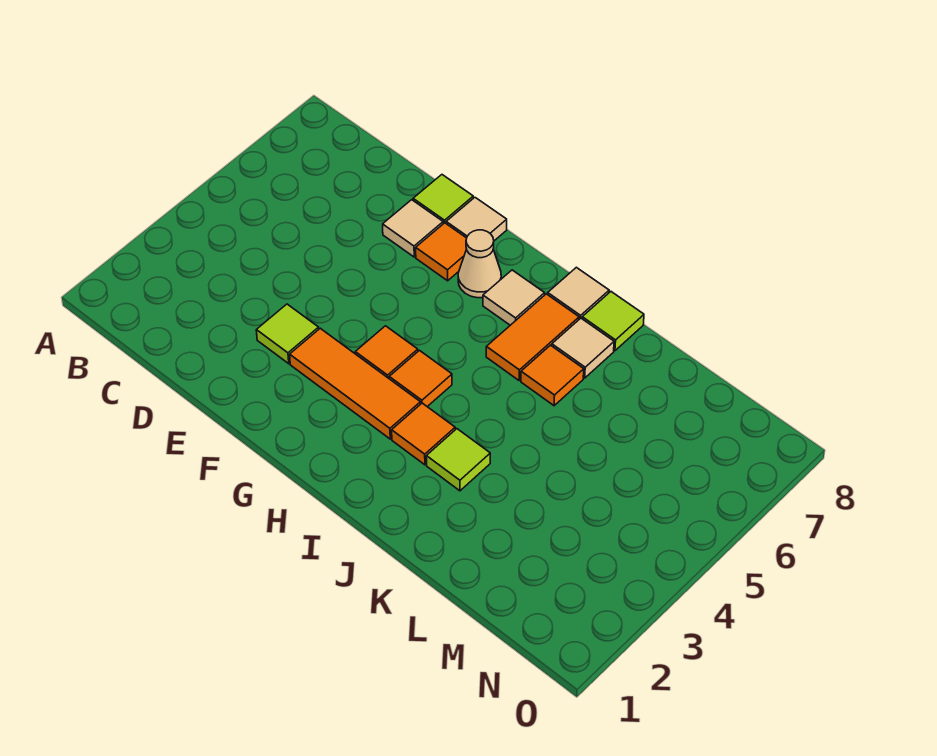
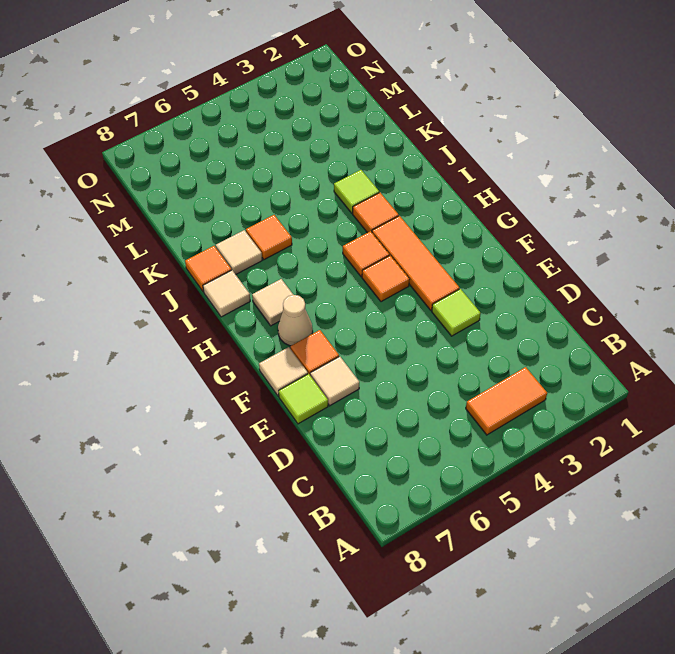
orange 1x2 tile [486,294,579,380] -> orange 1x2 tile moved to [466,367,547,435]
lime 1x1 tile [582,292,644,351] -> orange 1x1 tile [185,246,231,292]

